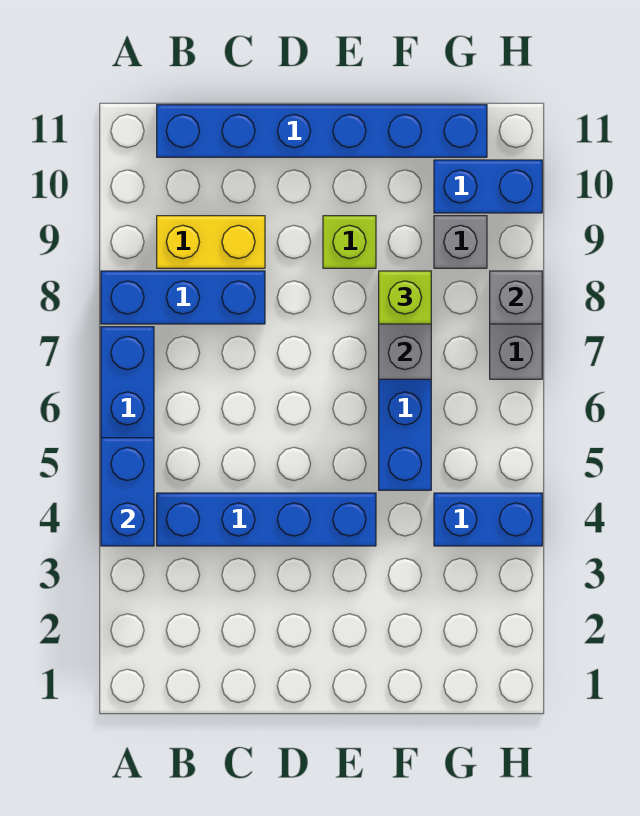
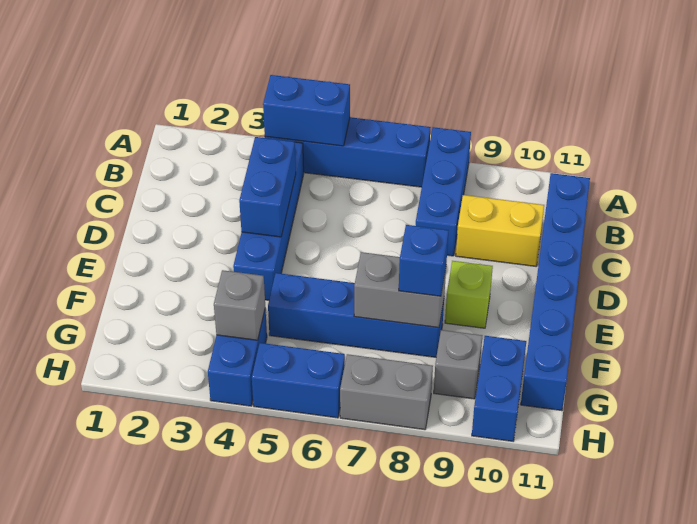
yellow 1x2 brick [157,216,265,268] -> yellow 1x2 brick turned to [456,195,544,266]
none -> blue 1x2 brick [239,137,296,237]
lime 1x1 brick [379,271,431,324] -> blue 1x1 brick [399,225,449,296]
none -> blue 1x2 brick [252,343,345,418]
grey 1x1 brick [490,271,542,324] -> grey 1x1 brick moved to [214,270,265,340]

